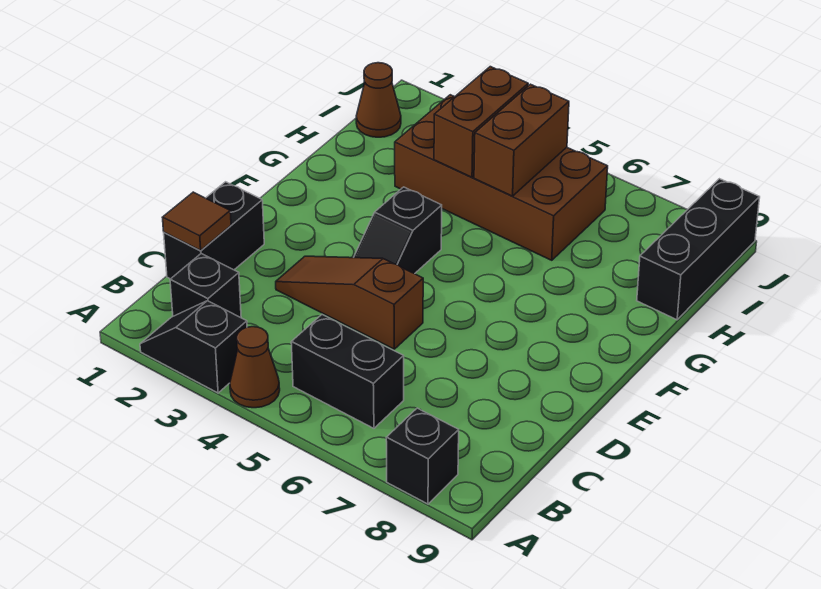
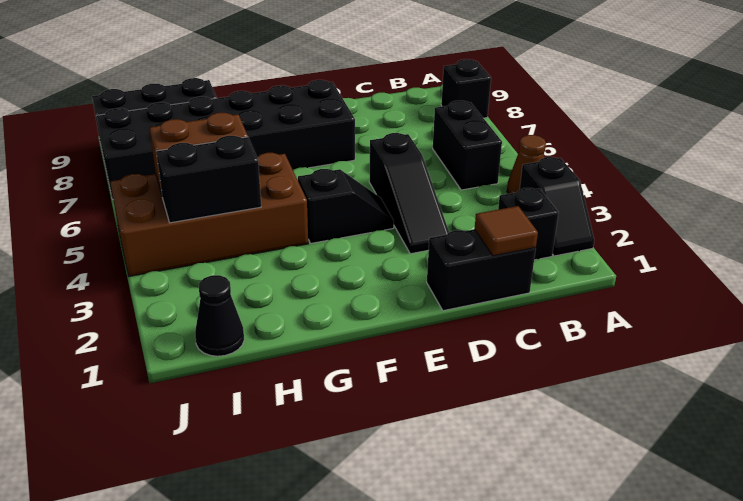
brown 1x3 slope [276,256,423,349] -> black 1x3 slope [369,133,449,254]
none -> black 2x6 brick [96,80,355,199]
brown 2x4 brick [395,95,608,260] -> brown 2x4 brick turned to [110,153,308,276]
brown 1x2 brick [434,67,528,177] -> black 1x2 brick [156,136,261,223]
brown 1x1 cone [356,63,401,137] -> black 1x1 cone [195,275,244,356]

